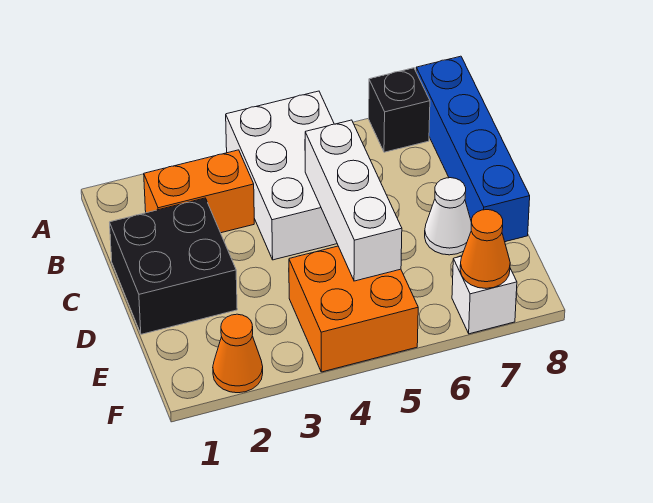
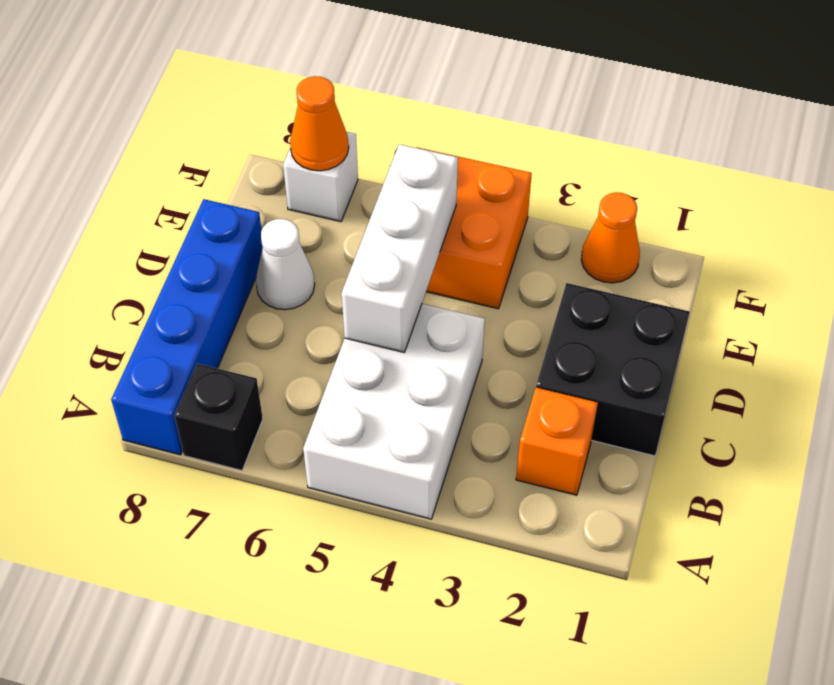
orange 1x2 brick [144,150,254,233] -> orange 1x1 brick [516,388,598,495]

